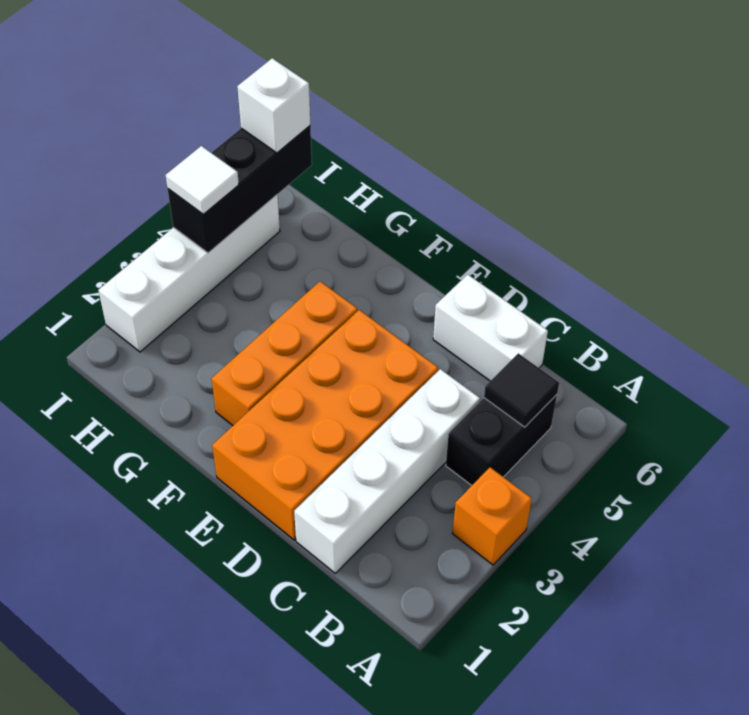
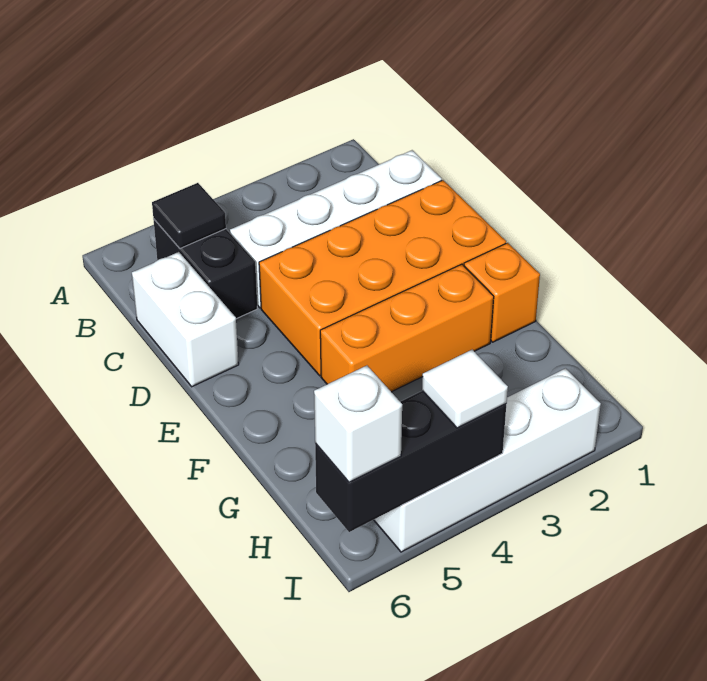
orange 1x1 brick [452,467,532,565] -> orange 1x1 brick moved to [464,243,540,342]
black 1x2 brick [446,395,557,485] -> black 1x2 brick turned to [153,219,258,319]

